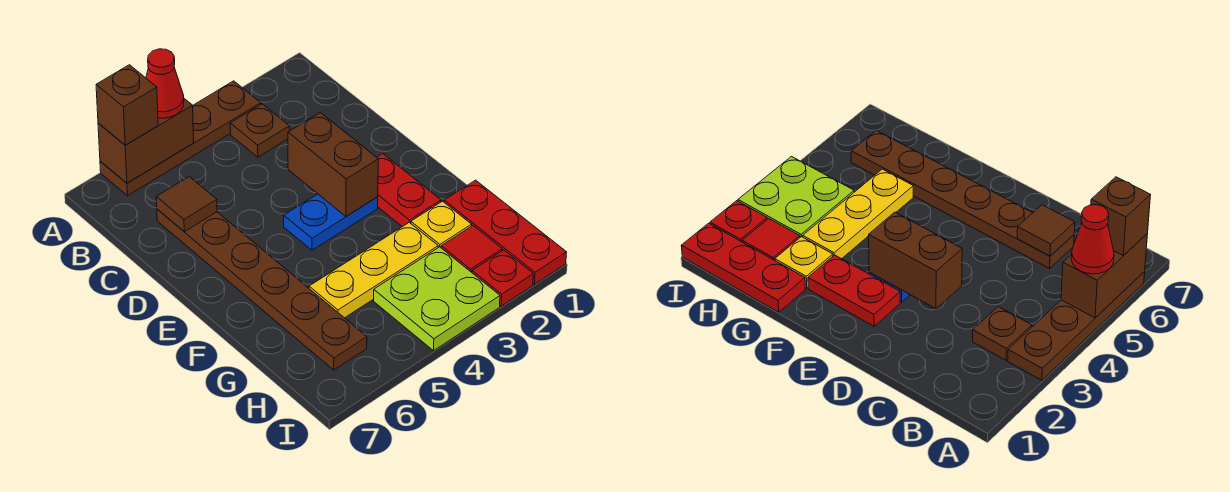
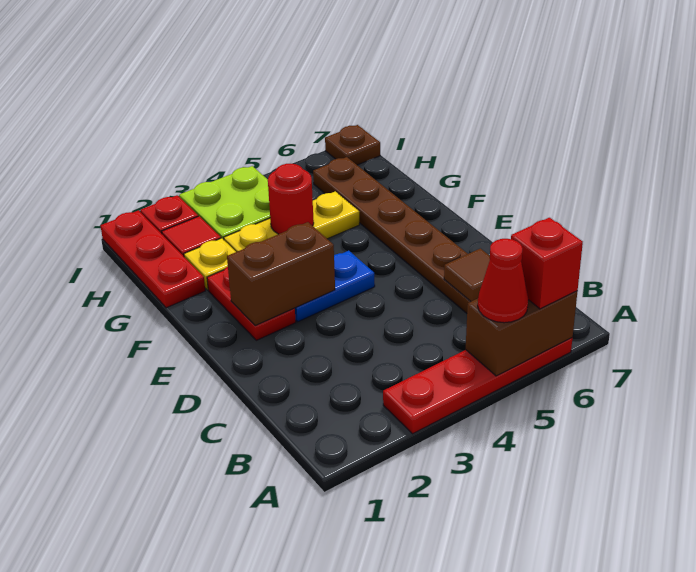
brown 1x4 plate [100,81,261,196] -> red 1x4 plate [383,338,573,434]
brown 1x1 brick [96,65,158,145] -> red 1x1 brick [511,218,583,309]
brown 1x1 plate [230,104,290,157] -> brown 1x1 plate moved to [325,125,380,165]
brown 1x2 brick [288,113,378,216] -> brown 1x2 brick turned to [227,222,335,325]
none -> red 1x1 round brick [268,164,314,234]

